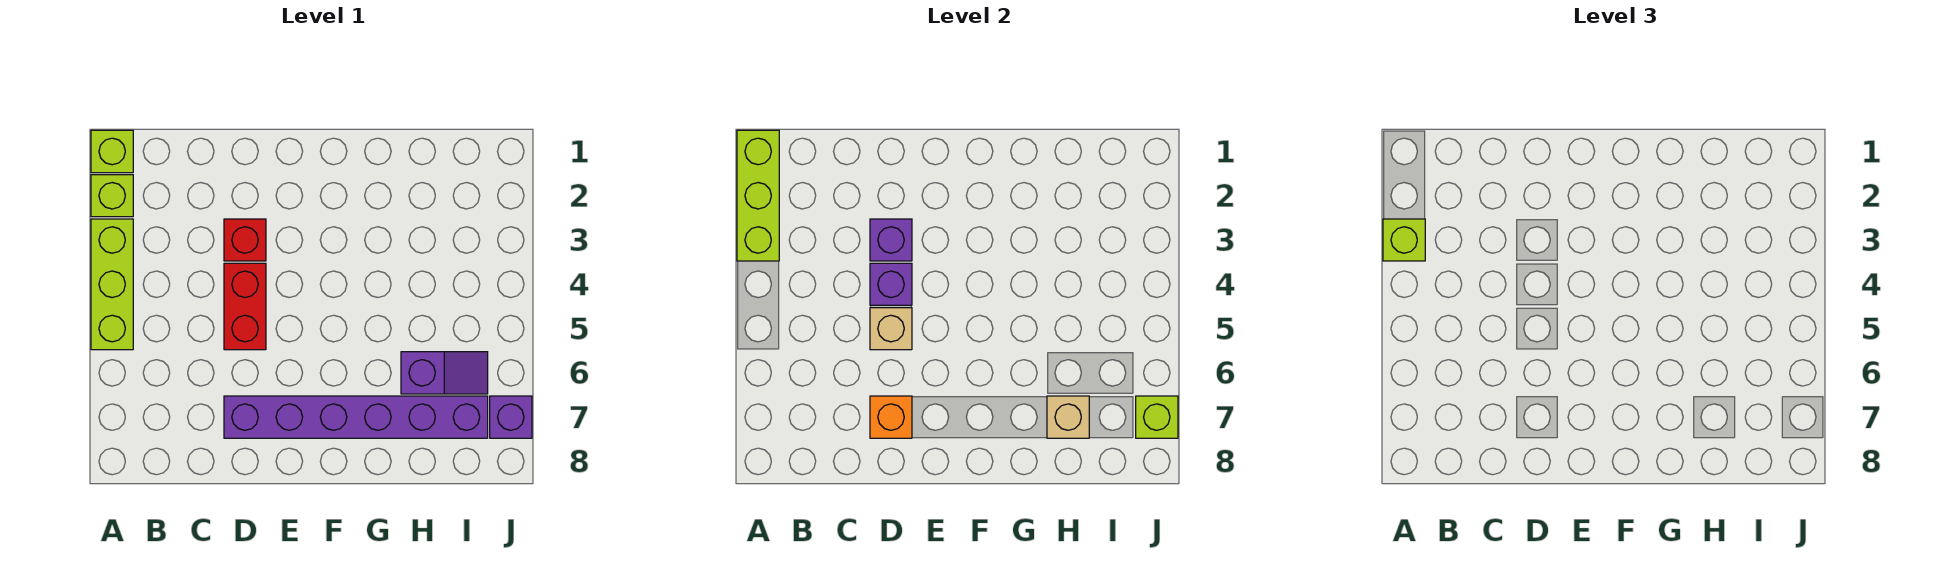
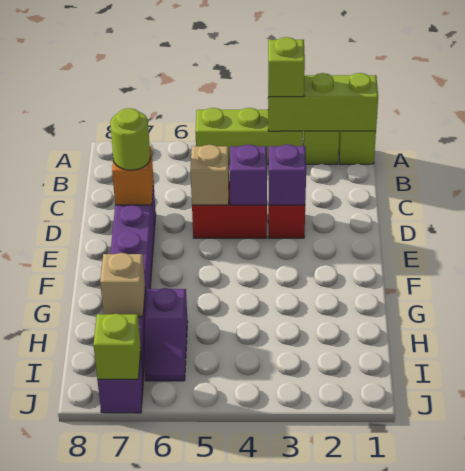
none -> lime 1x1 round brick [110,108,150,170]

